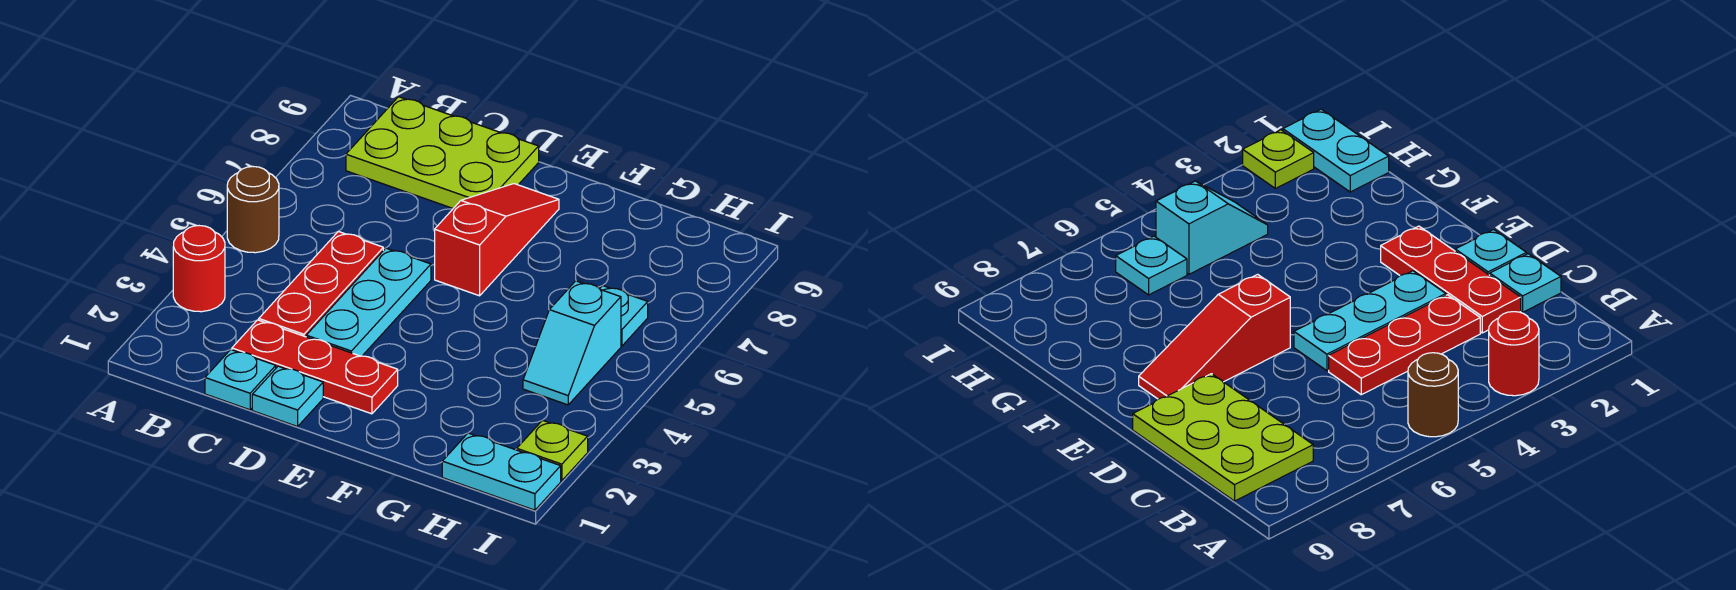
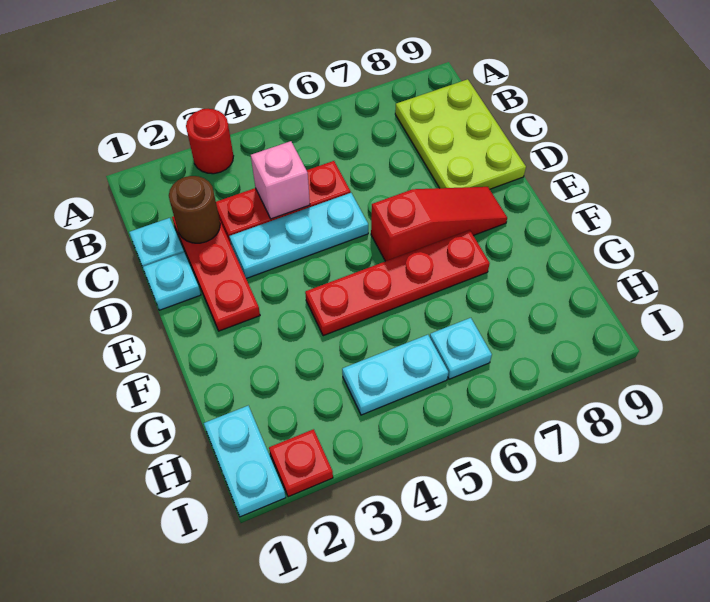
brown 1x1 round brick [227,167,279,253] -> brown 1x1 round brick moved to [169,176,220,243]
none -> pink 1x1 brick [251,141,310,219]
none -> red 1x4 plate [305,230,490,336]
cyan 1x2 slope [523,281,621,405] -> cyan 1x2 plate [342,335,448,415]
lime 1x1 plate [517,420,588,481] -> red 1x1 plate [269,429,333,497]

